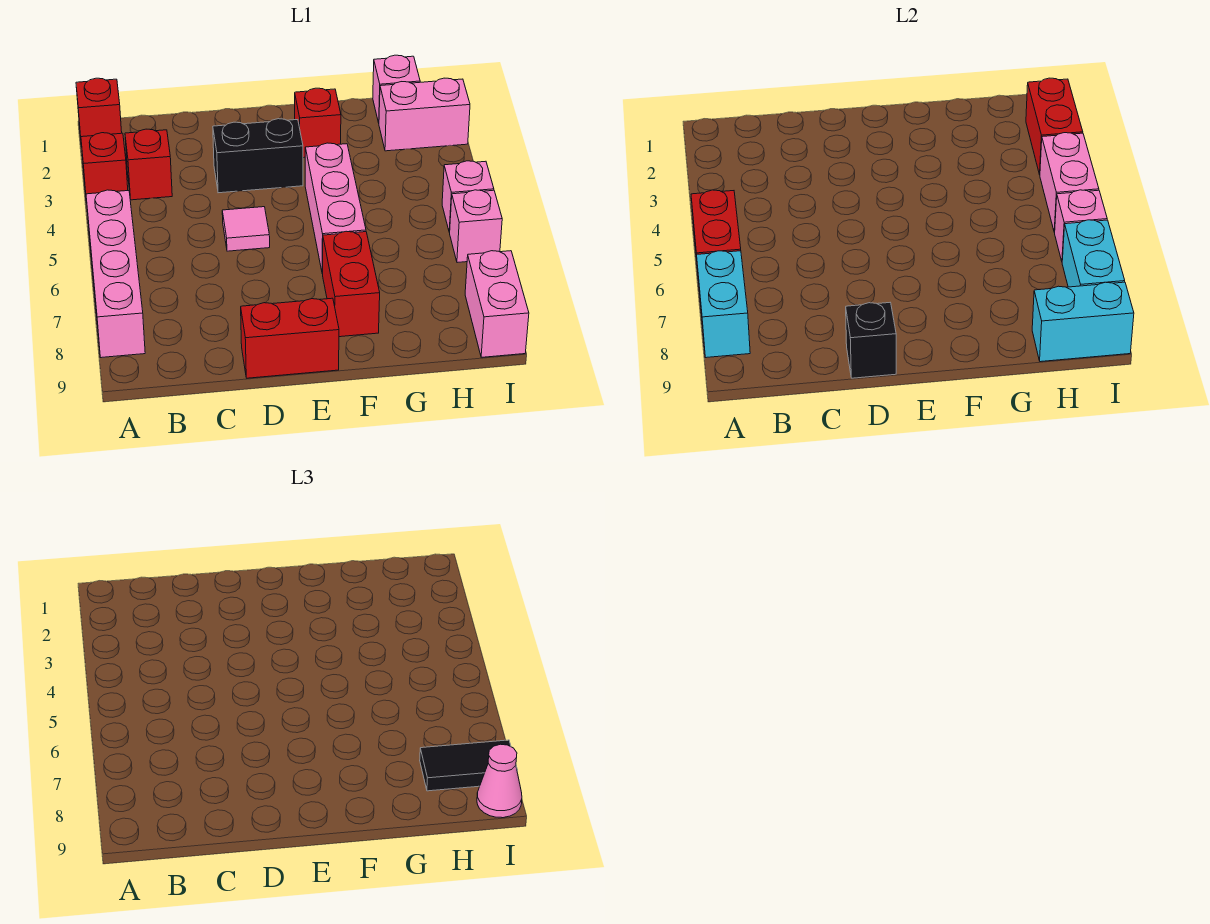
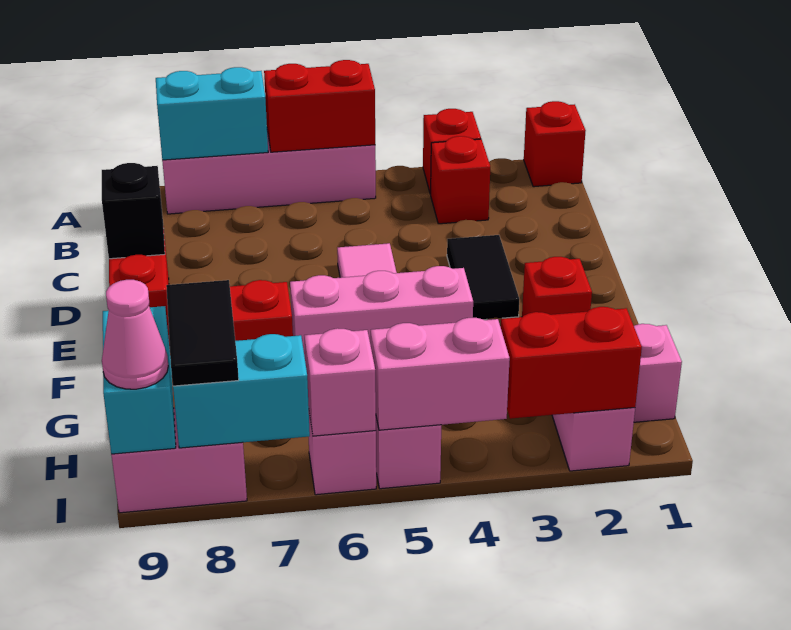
black 1x2 brick [213,119,303,193] -> black 1x2 tile [447,235,519,320]

